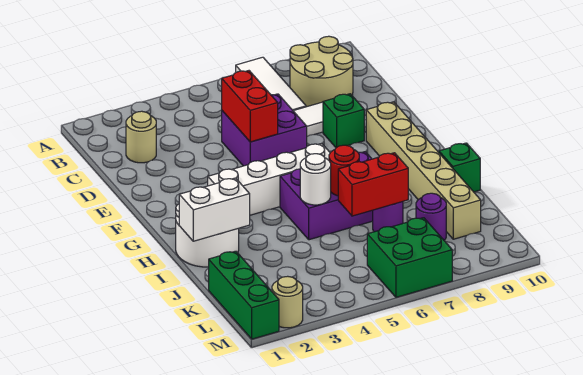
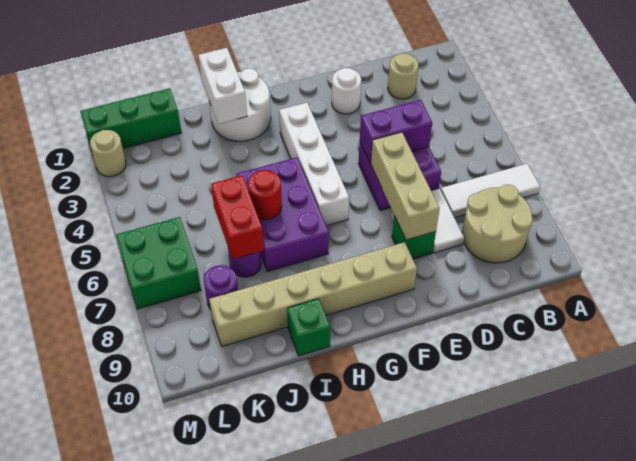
red 1x2 brick [222,71,278,142] -> purple 1x2 brick [360,100,432,163]
none -> tan 1x3 brick [371,132,440,240]
white 1x1 round brick [300,154,331,205] -> white 1x1 round brick moved to [332,68,361,114]

